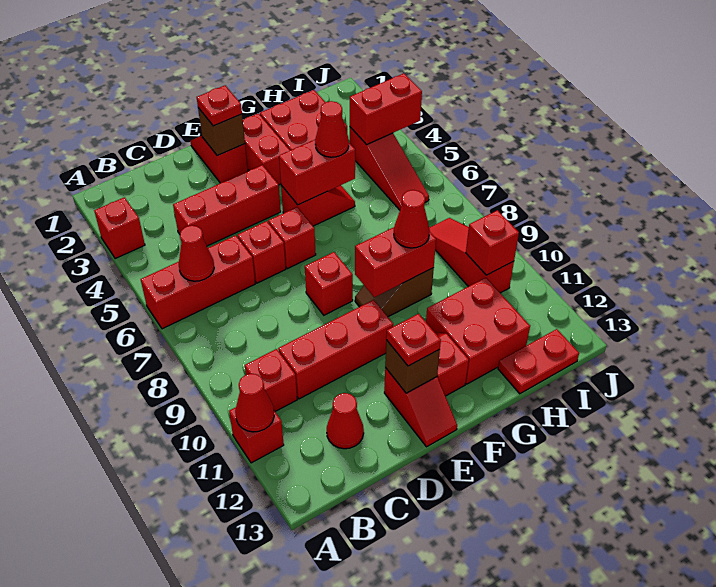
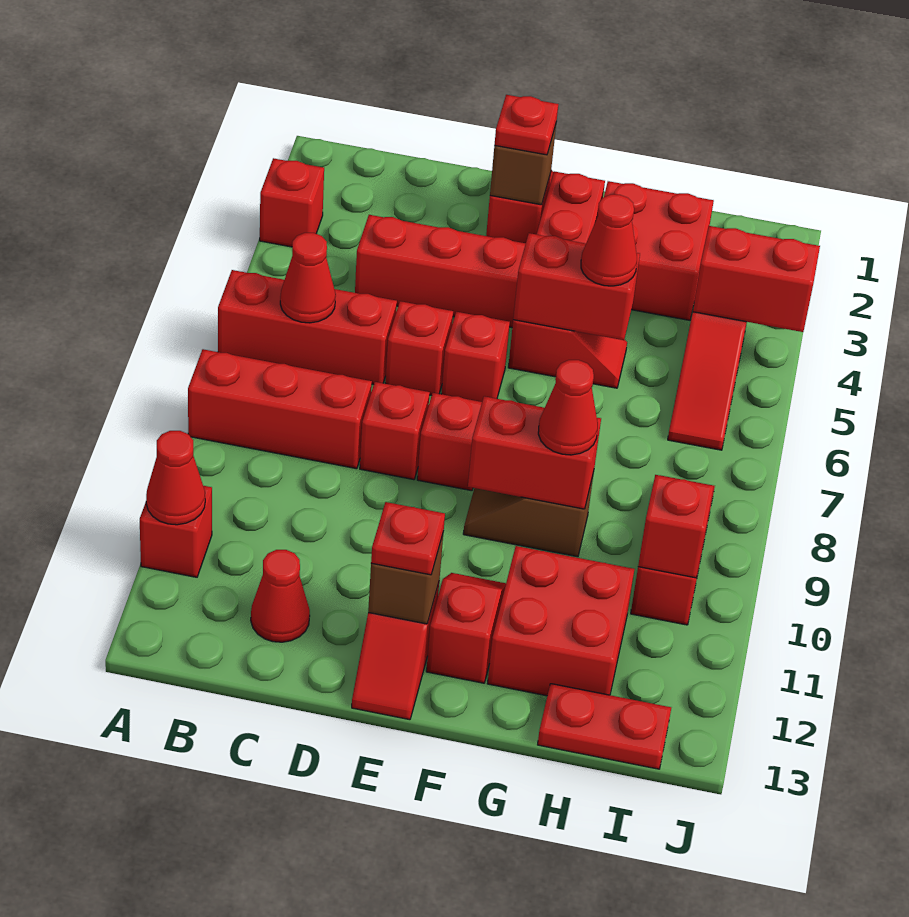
red 1x1 brick [245,349,297,411] -> red 1x1 brick moved to [360,382,430,480]
red 1x3 brick [278,300,393,399] -> red 1x3 brick moved to [188,349,372,469]

